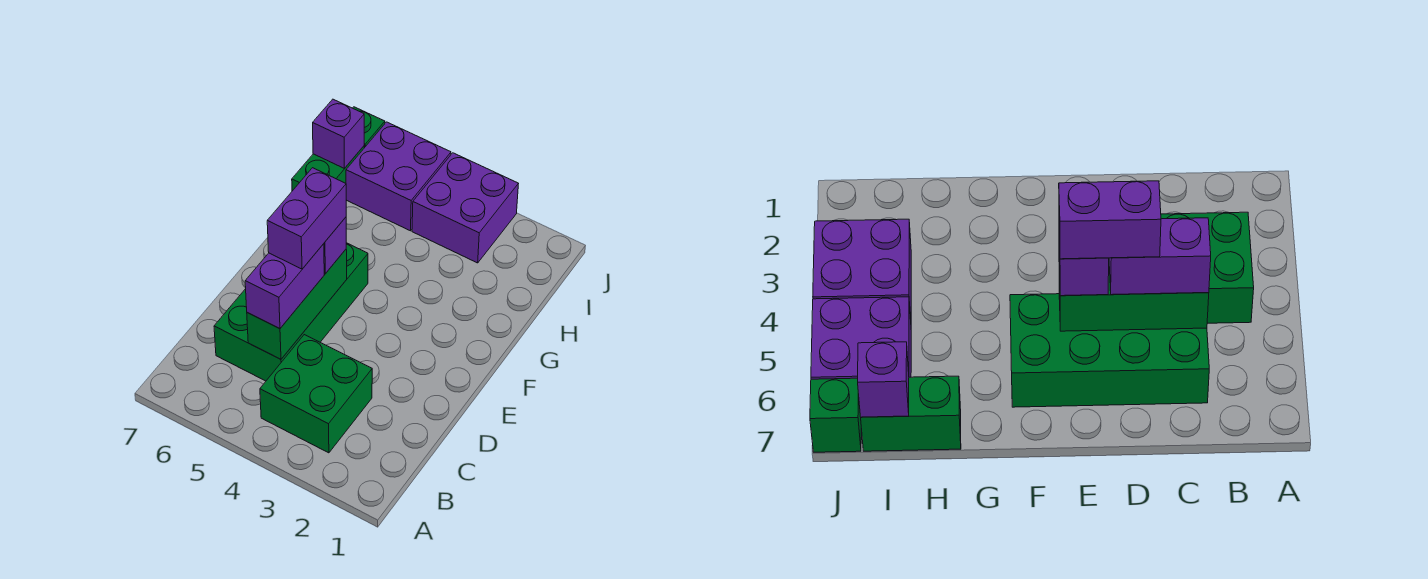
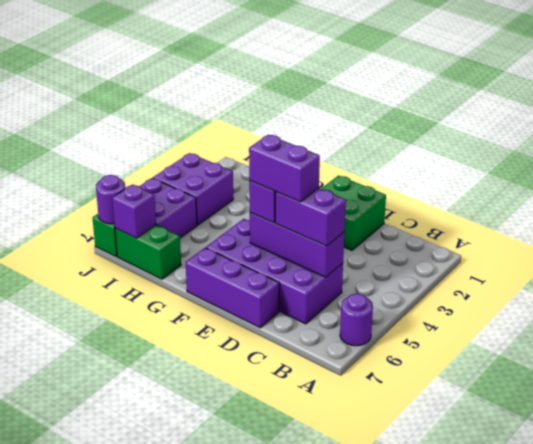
none -> purple 1x1 round brick [340,294,373,346]
green 2x2 brick [260,335,372,453] -> green 2x2 brick moved to [321,176,386,250]
green 2x4 brick [214,243,368,381] -> purple 2x4 brick [206,219,343,324]
green 1x3 brick [247,250,347,359] -> purple 1x3 brick [250,213,344,277]
none -> purple 1x3 brick [186,248,279,328]
none -> purple 1x1 round brick [96,175,125,224]

